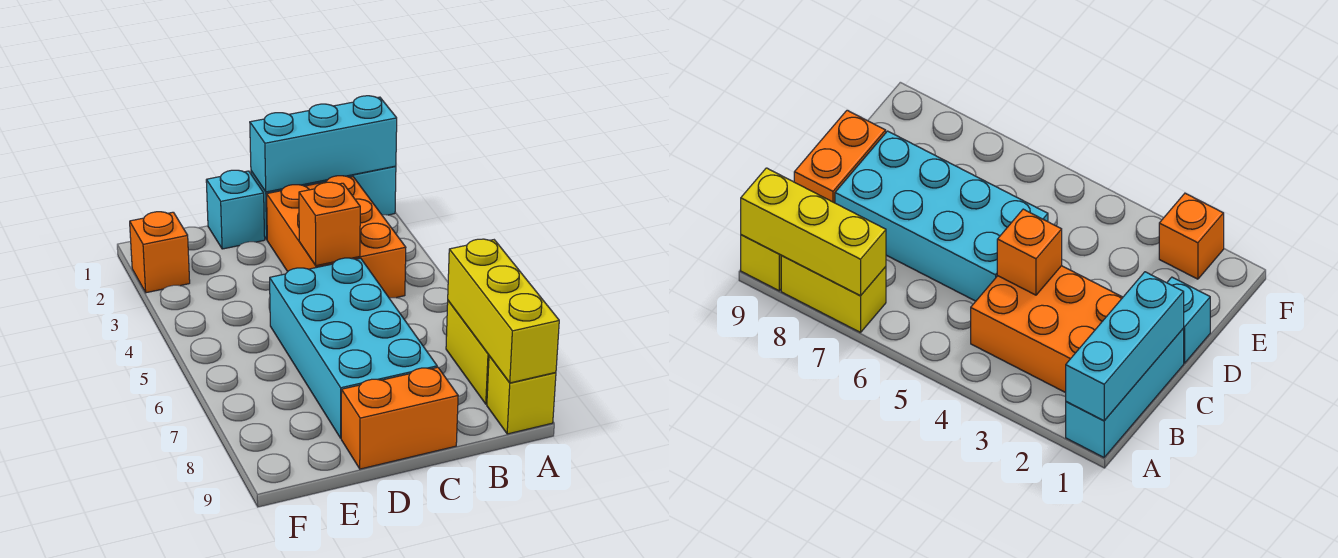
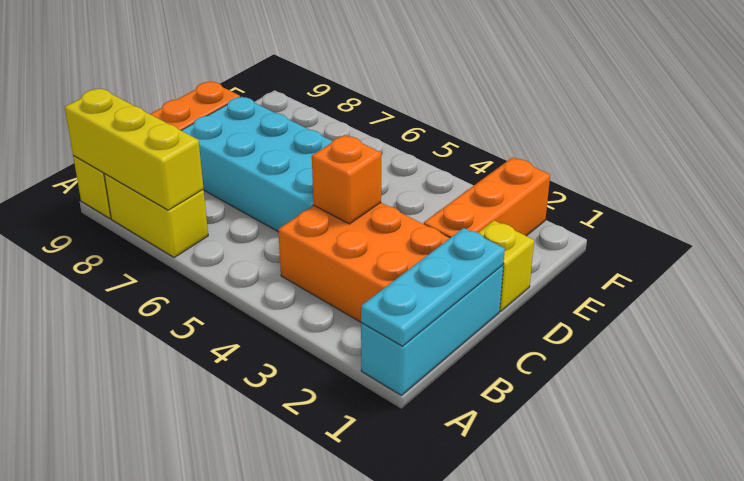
cyan 1x3 brick [250,96,397,192] -> cyan 1x3 plate [361,228,505,346]
cyan 1x1 brick [206,170,265,249] -> yellow 1x1 brick [478,220,534,311]
orange 1x1 brick [130,212,190,293] -> orange 1x3 brick [424,157,550,238]

